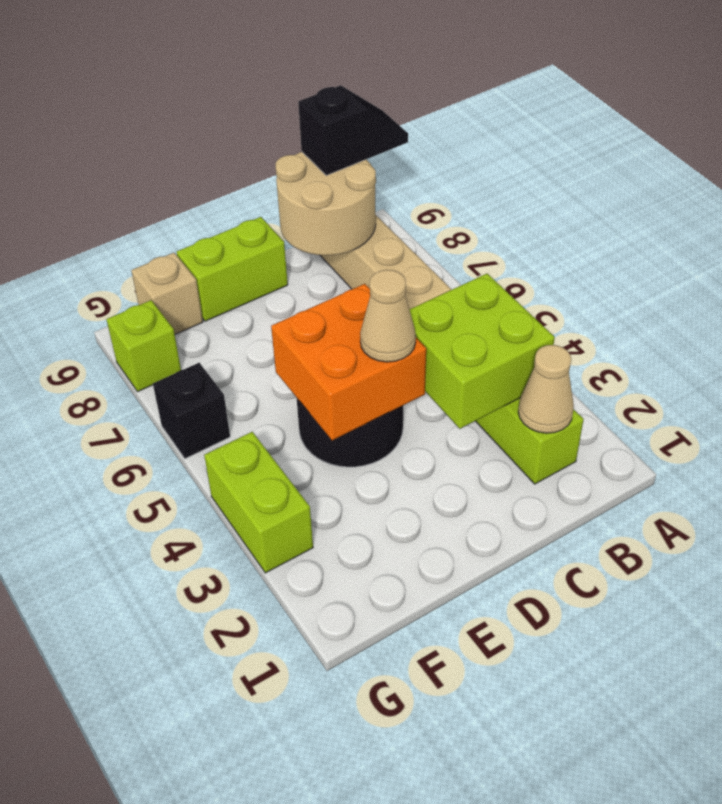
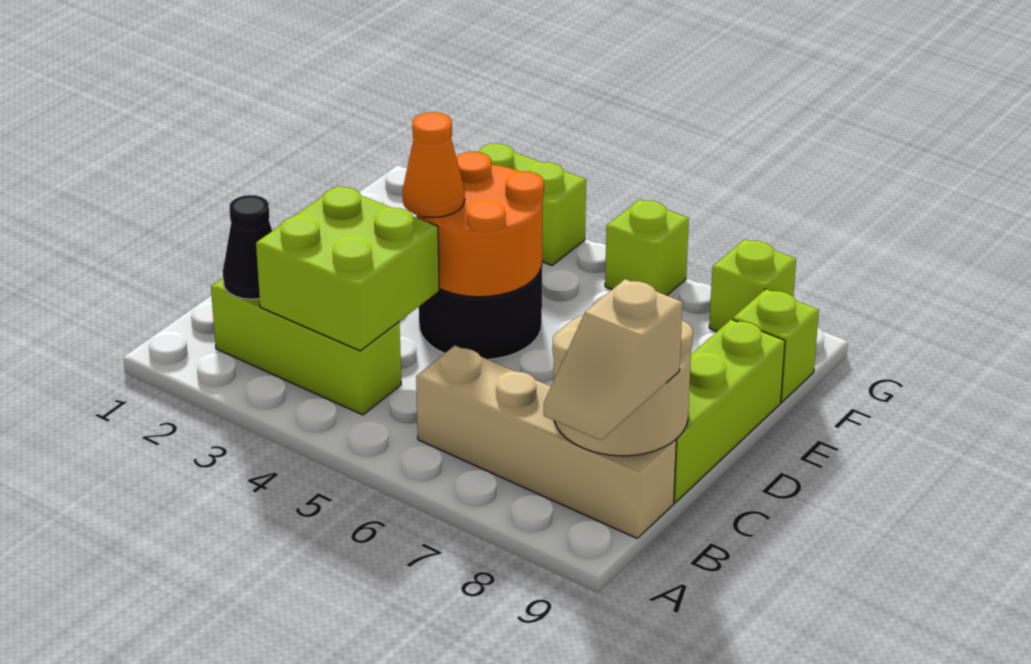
black 1x2 slope [298,85,408,176] -> tan 1x2 slope [544,279,682,440]
tan 1x1 cone [518,345,574,433] -> black 1x1 cone [223,195,272,299]
orange 2x2 brick [271,284,426,440] -> orange 2x2 round brick [416,152,544,297]
tan 1x1 cone [360,270,416,362] -> orange 1x1 cone [403,112,465,217]
lime 1x2 brick [177,217,288,321] -> lime 1x3 brick [674,319,785,502]
tan 1x1 brick [131,253,203,334] -> lime 1x1 brick [733,289,819,402]
black 1x1 brick [153,363,230,459] -> lime 1x1 brick [605,200,689,295]

